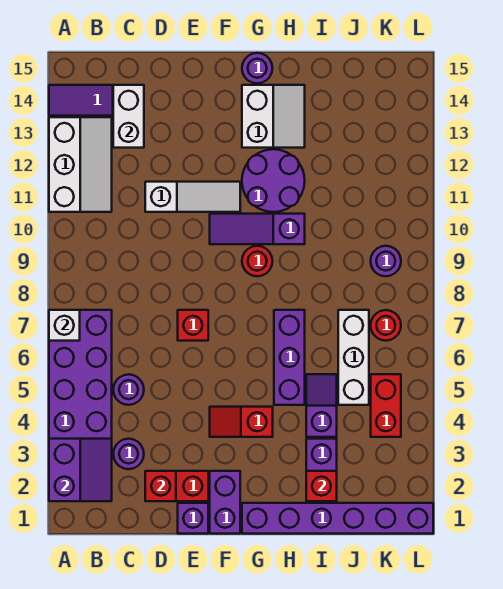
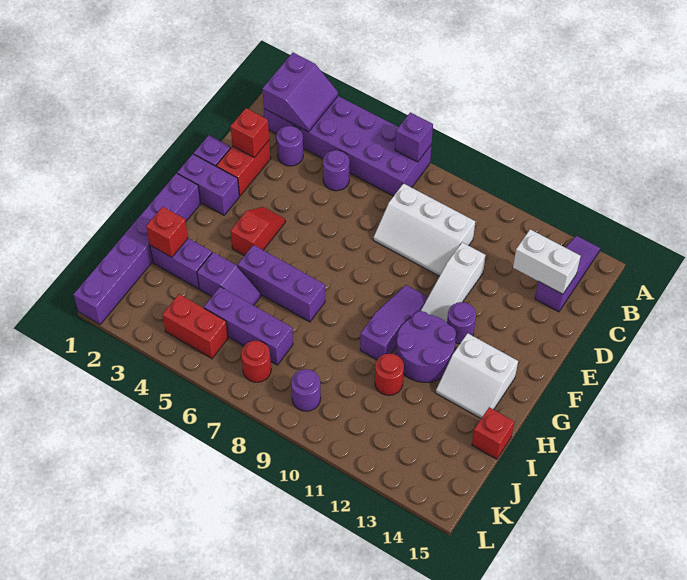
purple 2x2 slope [49,439,112,501] -> purple 2x2 slope turned to [263,53,338,132]
white 1x1 brick [49,310,80,341] -> purple 1x1 brick [395,112,433,162]
white 2x3 slope [49,117,112,212] -> white 2x3 slope moved to [373,184,475,276]
red 1x1 brick [178,310,208,341] -> red 1x1 brick moved to [472,407,514,459]
red 1x1 round brick [242,246,272,276] -> red 1x1 round brick moved to [375,354,404,395]
purple 1x1 round brick [242,53,272,83] -> purple 1x1 round brick moved to [447,302,476,344]
white 1x3 brick [338,310,369,405] -> purple 1x3 brick [204,287,293,365]

